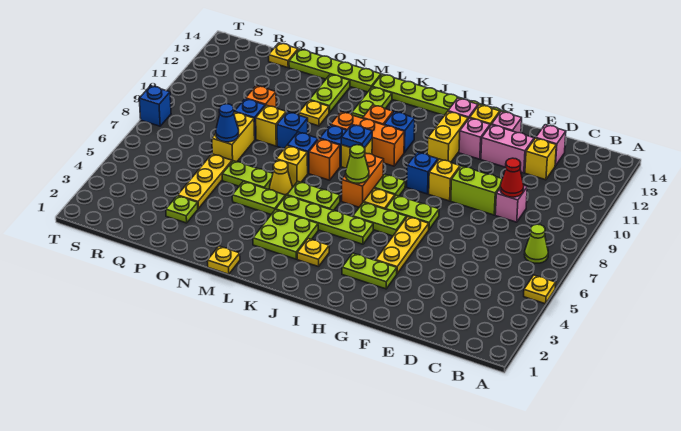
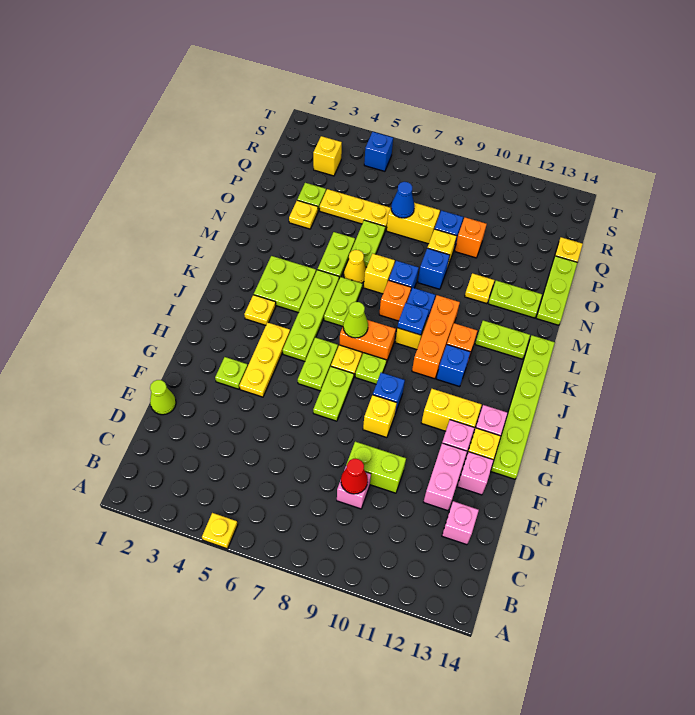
lime 1x1 cone [524,224,548,263] -> lime 1x1 cone moved to [150,380,176,415]
yellow 1x1 brick [525,138,556,180] -> yellow 1x1 brick moved to [313,136,342,176]
lime 1x2 brick [451,166,502,215] -> lime 1x2 brick turned to [346,442,406,493]
lime 1x2 plate [342,253,397,289] -> lime 1x1 plate [215,357,248,389]
yellow 1x3 plate [376,217,429,273] -> yellow 1x3 plate turned to [239,323,290,397]
yellow 1x1 plate [207,246,240,274] -> yellow 1x1 plate moved to [289,200,318,229]
lime 1x4 plate [289,49,381,92] -> lime 1x3 plate [536,256,577,325]
blue 1x1 brick [139,86,171,126] -> blue 1x1 brick moved to [364,132,393,171]

